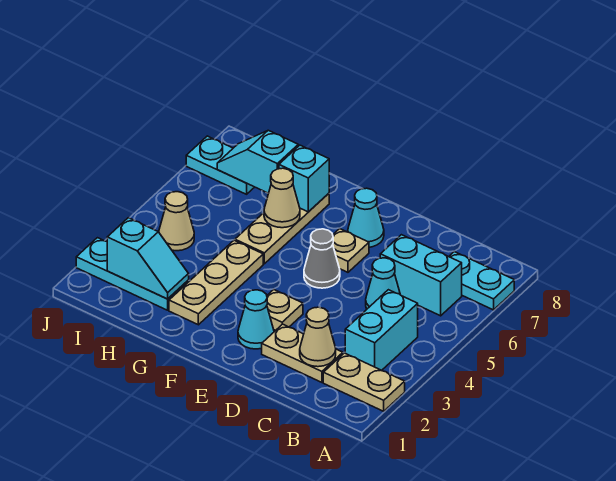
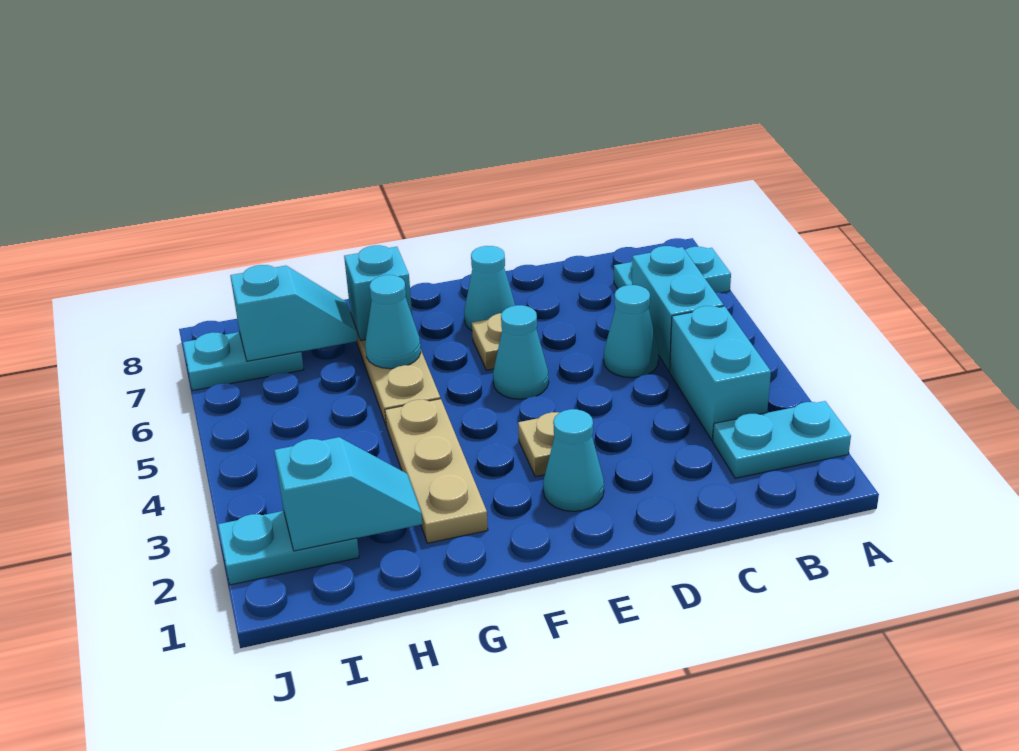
tan 1x2 plate [323,353,405,411] -> cyan 1x2 plate [713,401,851,478]
cyan 1x2 brick [380,235,462,316] -> cyan 1x2 brick turned to [632,246,724,371]
tan 1x2 plate [262,324,343,382] -> none
tan 1x1 cone [300,307,336,367] -> none
grey 1x1 cone [304,229,340,288] -> cyan 1x1 cone [493,305,549,399]
tan 1x1 cone [264,168,300,228] -> cyan 1x1 cone [365,275,421,369]
cyan 1x3 plate [76,238,189,310] -> cyan 1x2 plate [218,511,359,585]
cyan 1x2 slope [217,130,298,193] -> cyan 1x2 slope turned to [230,265,358,361]
tan 1x1 cone [159,192,194,251] -> none

